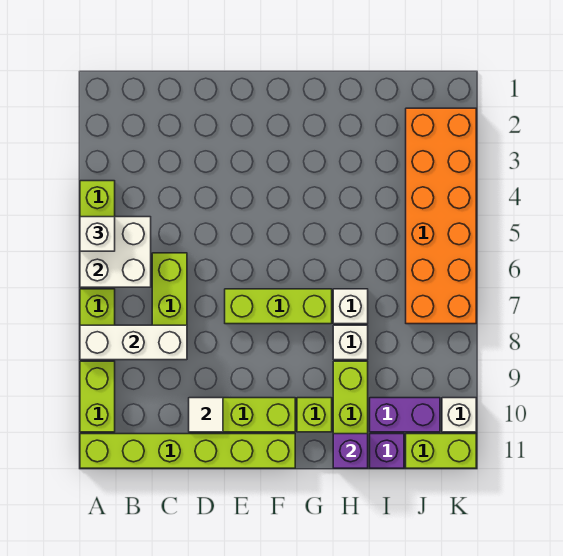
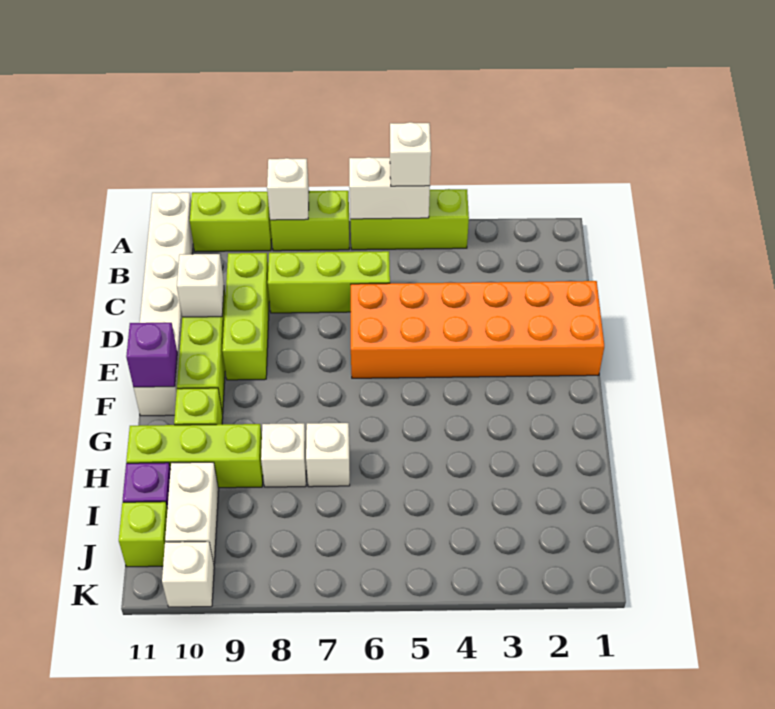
white 2x2 brick [80,217,151,287] -> white 1x2 brick [349,157,430,219]
white 1x3 brick [80,325,187,360] -> white 1x1 brick [267,158,309,220]
lime 1x6 brick [80,434,295,468] -> white 1x6 brick [134,192,193,416]
white 1x1 tile [189,398,223,432] -> white 1x1 brick [177,254,224,317]
lime 1x3 brick [225,289,332,324] -> lime 1x3 brick moved to [222,253,269,380]
purple 1x1 brick [333,434,368,468] -> purple 1x1 brick moved to [126,323,177,387]
purple 1x2 brick [370,398,440,432] -> white 1x2 brick [165,462,219,564]
orange 2x6 brick [406,108,476,324] -> orange 2x6 brick moved to [351,281,604,378]
lime 1x2 brick [406,434,476,468] -> lime 1x1 brick [119,502,167,567]

